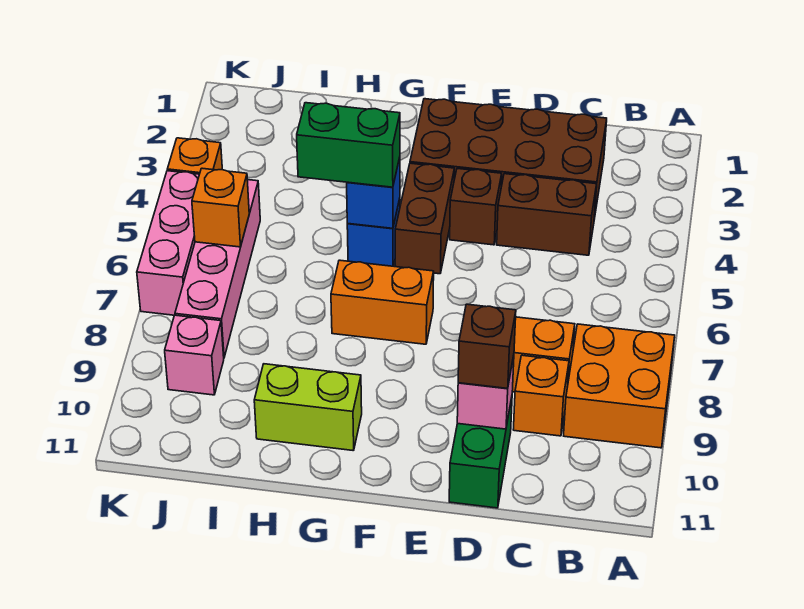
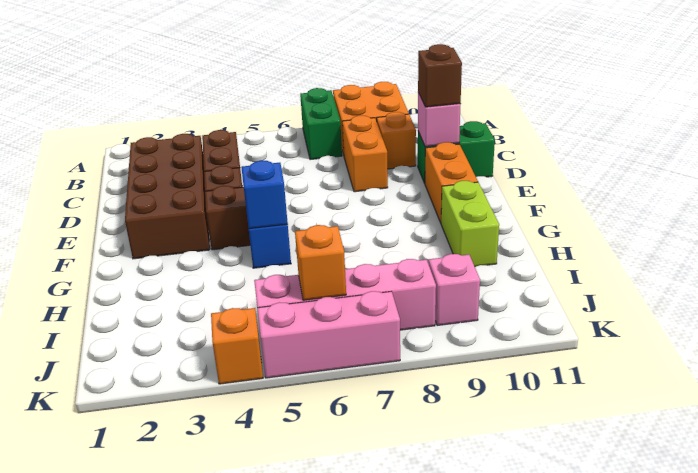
orange 1x2 brick [331,260,434,344] -> orange 1x2 brick moved to [425,142,478,223]
green 1x2 brick [297,103,400,187] -> green 1x2 brick moved to [300,88,342,160]

